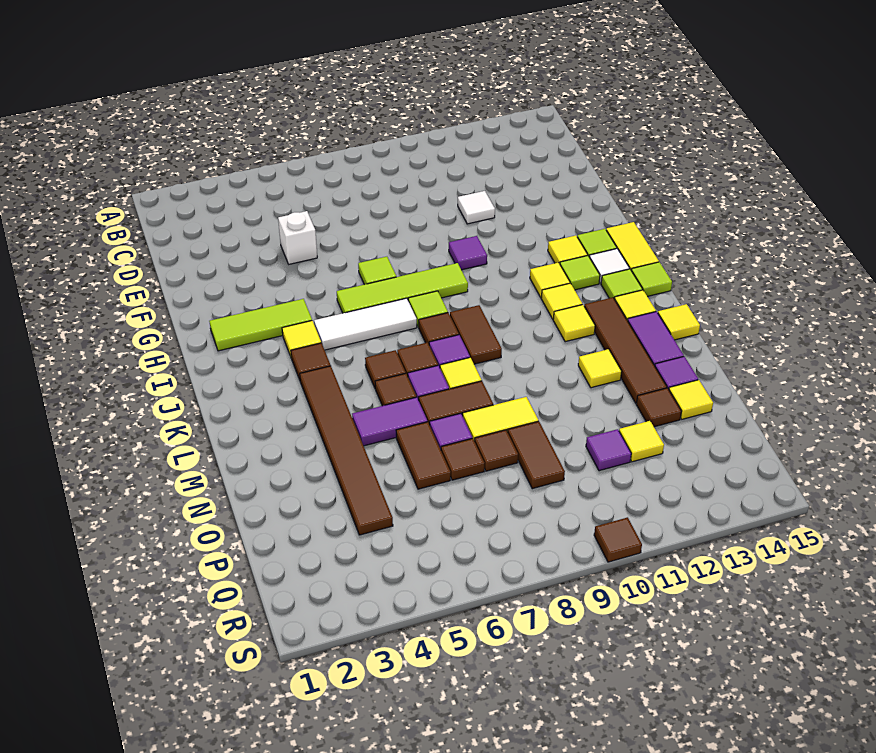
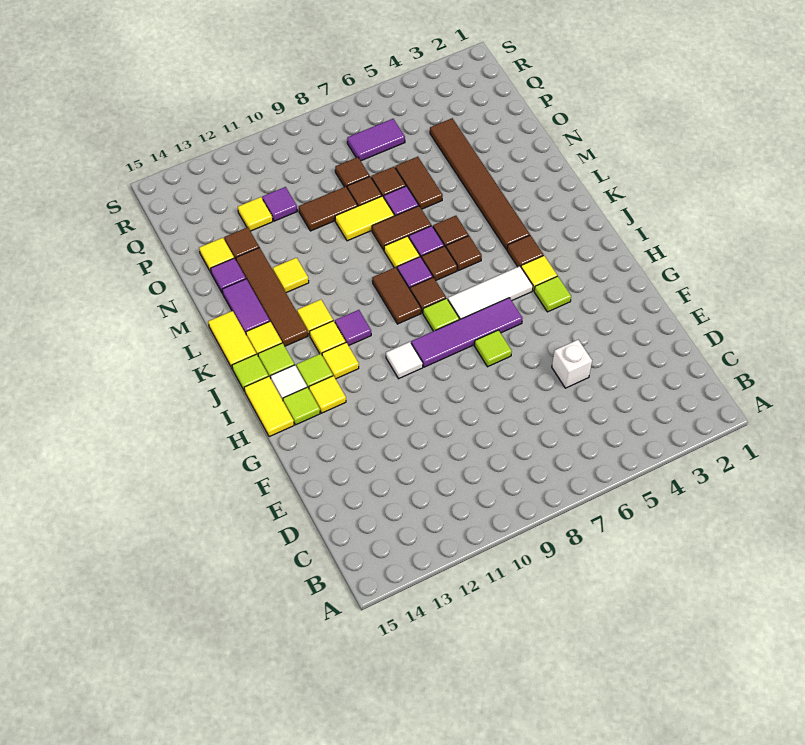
white 1x1 tile [458,191,495,224] -> white 1x1 tile moved to [386,342,423,379]
purple 1x1 tile [449,236,487,270] -> purple 1x1 tile moved to [335,310,371,346]
lime 1x3 tile [209,299,312,351] -> lime 1x1 tile [534,276,571,312]
lime 1x4 tile [337,263,468,313] -> purple 1x4 tile [411,298,523,367]
yellow 1x1 tile [658,304,700,340] -> yellow 1x2 tile [208,311,256,369]
purple 1x2 tile [352,397,427,446] -> purple 1x2 tile moved to [347,119,405,161]
brown 1x2 tile [508,421,565,489] -> brown 1x2 tile turned to [299,187,358,231]
brown 1x1 tile [594,517,642,562] -> brown 1x1 tile moved to [335,157,370,187]

